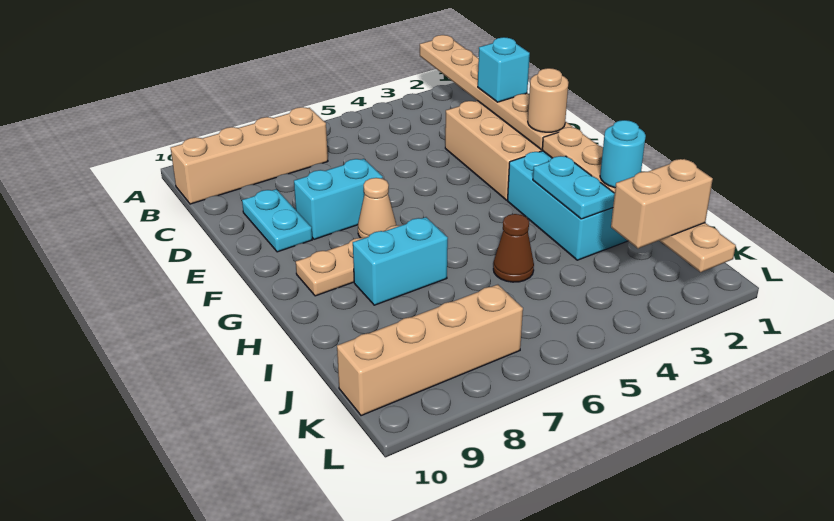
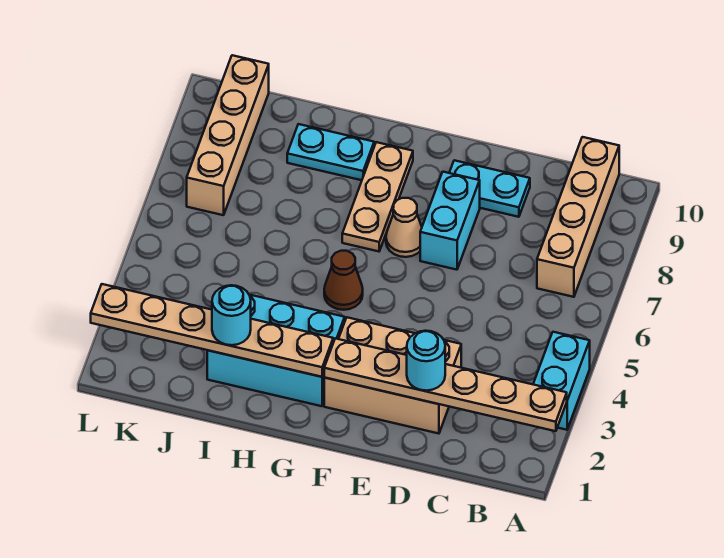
cyan 1x1 brick [478,37,530,102] -> cyan 1x1 round brick [407,331,445,391]
tan 1x1 round brick [528,68,568,132] -> none
cyan 1x2 plate [533,156,615,219] -> cyan 1x2 plate moved to [287,124,374,180]
cyan 1x2 brick [353,217,448,305] -> cyan 1x2 brick moved to [533,332,590,430]
brown 1x1 cone [493,214,534,282] -> brown 1x1 cone moved to [324,251,363,310]
tan 1x2 brick [611,159,713,248] -> none

